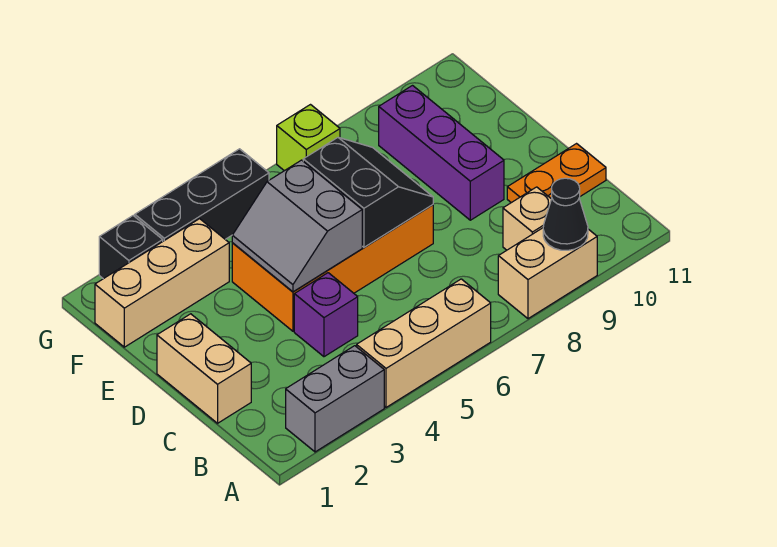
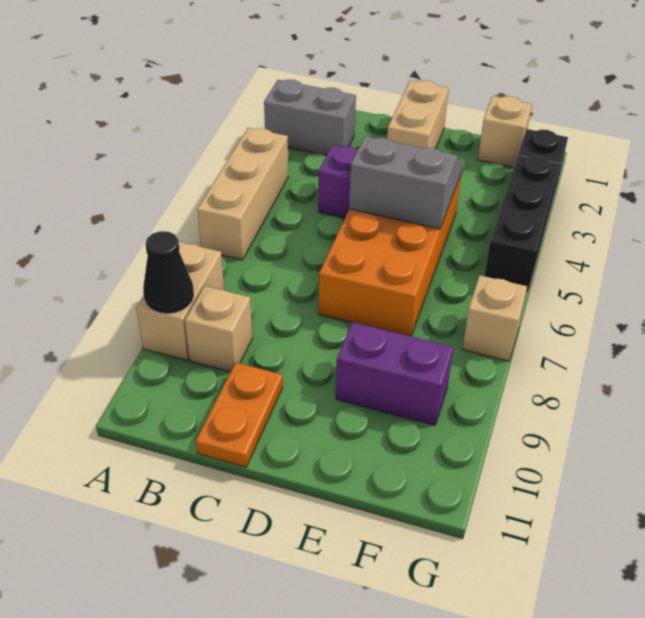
grey 1x2 brick [286,346,384,452] -> grey 1x2 brick turned to [264,80,356,156]
tan 1x2 brick [157,314,251,423] -> tan 1x2 brick turned to [387,80,449,149]
black 2x2 slope [303,138,433,247] -> none
purple 1x3 brick [379,86,504,220] -> purple 1x2 brick [336,322,453,425]
tan 1x3 brick [95,219,229,347] -> tan 1x1 brick [478,96,532,167]
lime 1x1 brick [277,105,340,171] -> tan 1x1 brick [462,275,527,361]

